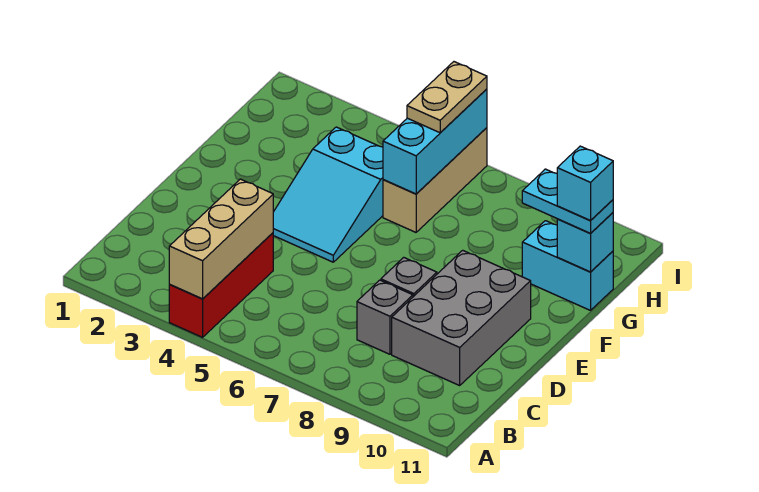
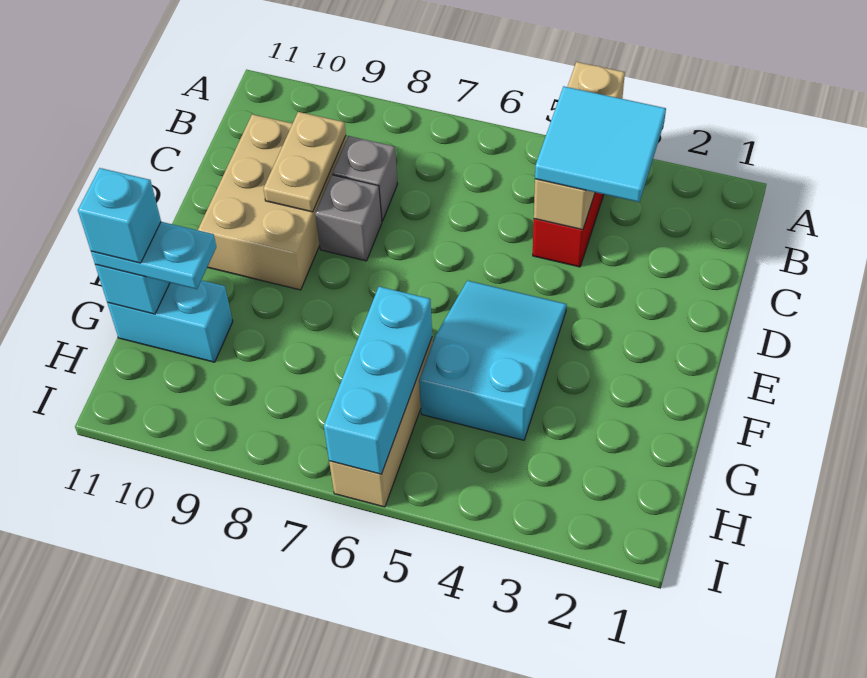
none -> cyan 2x2 tile [535,86,666,202]
grey 2x3 brick [392,250,531,385] -> tan 2x3 brick [198,114,346,290]
tan 1x2 plate [407,62,487,133] -> tan 1x2 plate moved to [263,112,346,212]

